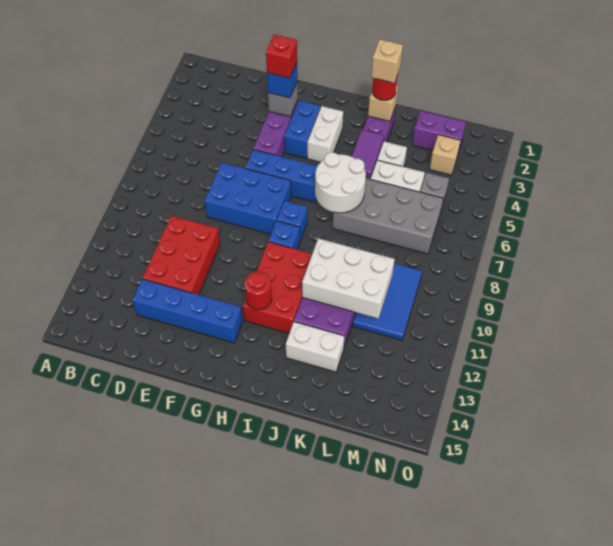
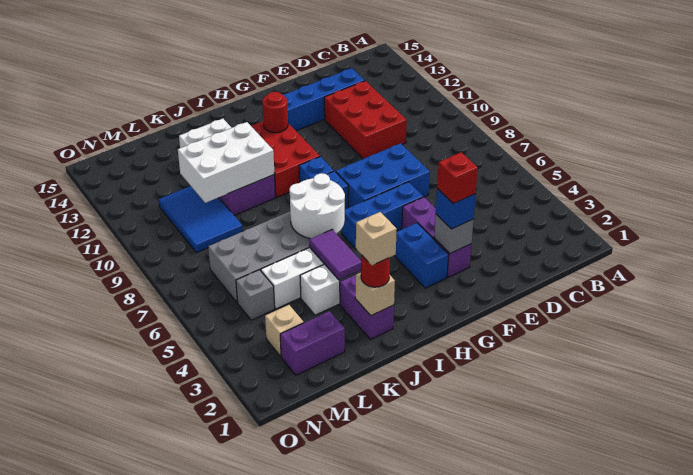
white 1x2 brick [307,106,343,162] -> none

